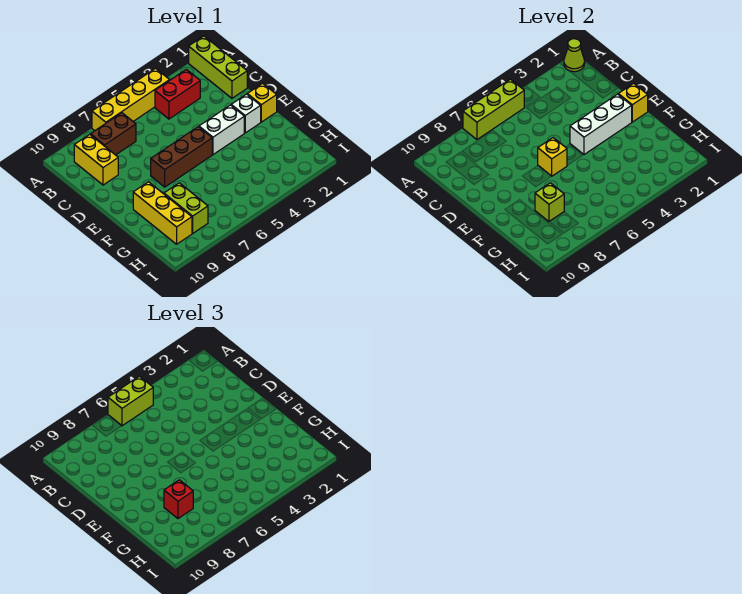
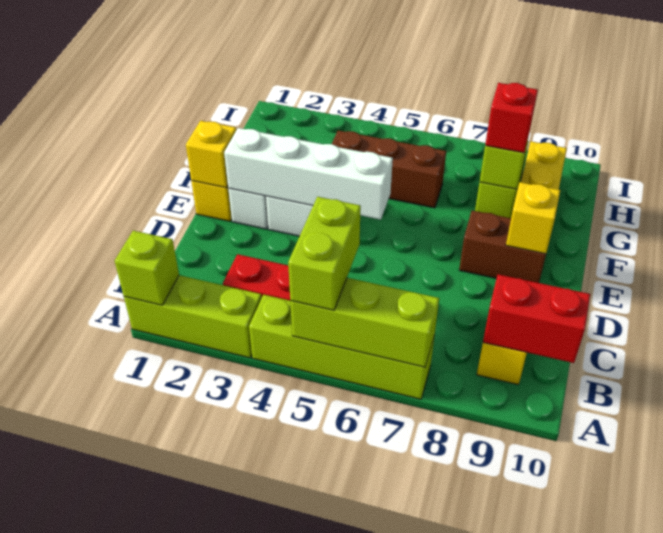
lime 1x3 brick [189,36,247,98] -> lime 1x3 brick turned to [124,275,262,358]
lime 1x1 cone [564,39,585,72] -> lime 1x1 brick [115,231,179,305]
yellow 1x4 brick [92,68,170,131] -> lime 1x4 brick [249,295,434,399]
lime 1x2 brick [108,376,153,426] -> lime 1x2 brick turned to [288,197,361,310]
brown 1x2 brick [91,113,136,155] -> brown 1x2 brick moved to [459,211,546,283]
none -> red 1x2 brick [483,274,590,363]
white 1x3 brick [570,94,632,155] -> white 1x4 brick [224,128,393,220]
brown 1x3 brick [151,127,212,187] -> brown 1x3 brick moved to [332,130,446,208]
yellow 1x1 brick [538,138,567,176] -> yellow 1x1 brick moved to [506,182,560,254]

